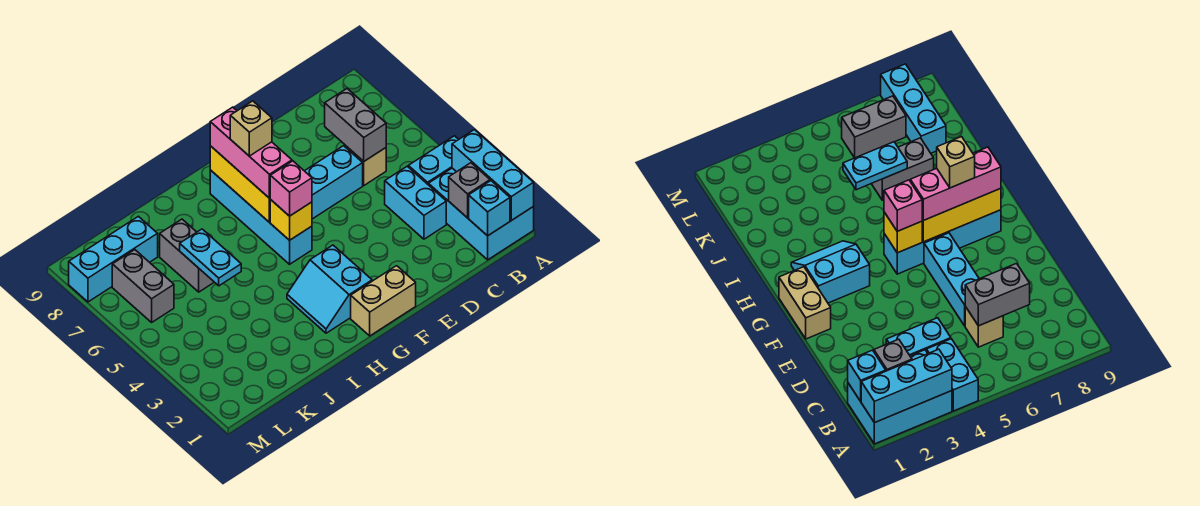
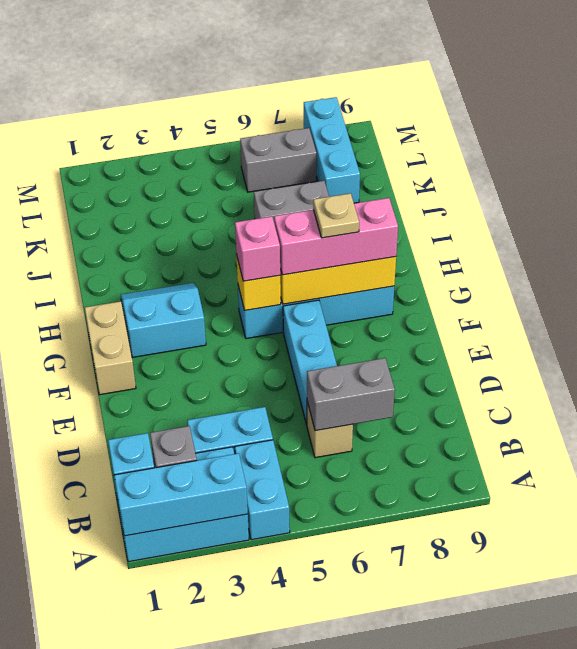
tan 1x1 brick [230,101,272,156] -> tan 1x1 plate [313,193,359,238]
cyan 1x2 plate [180,229,241,286] -> none

